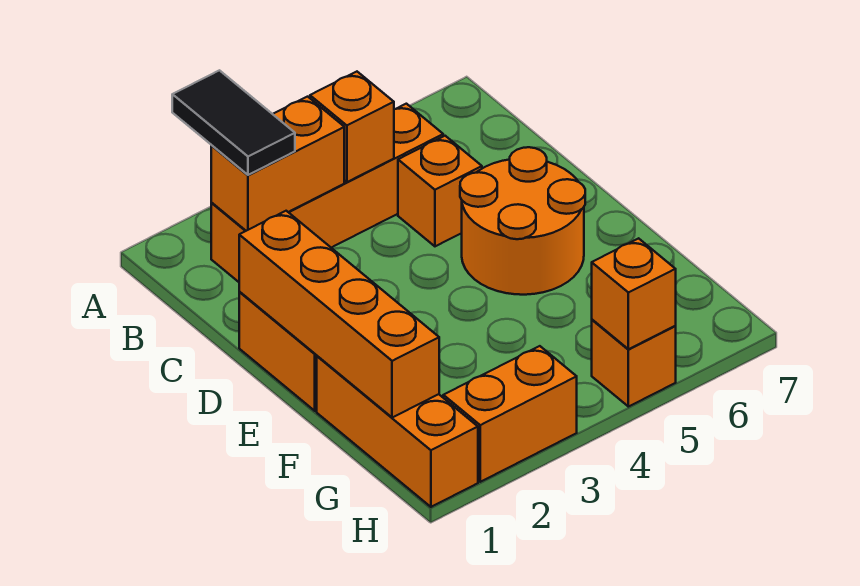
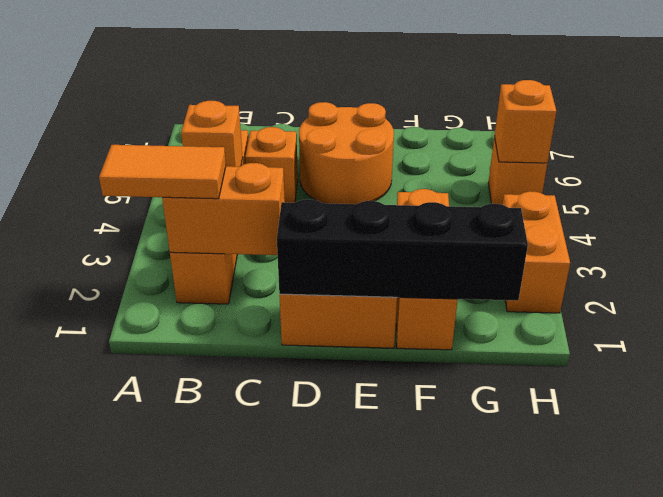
black 1x2 tile [172,70,295,175] -> orange 1x2 tile [99,145,226,199]
orange 1x2 brick [211,97,344,231] -> orange 1x2 brick turned to [162,163,285,255]
orange 1x4 brick [239,211,439,418] -> black 1x4 brick [277,199,528,300]
orange 1x3 brick [317,356,478,507] -> orange 1x3 brick turned to [396,189,458,350]

